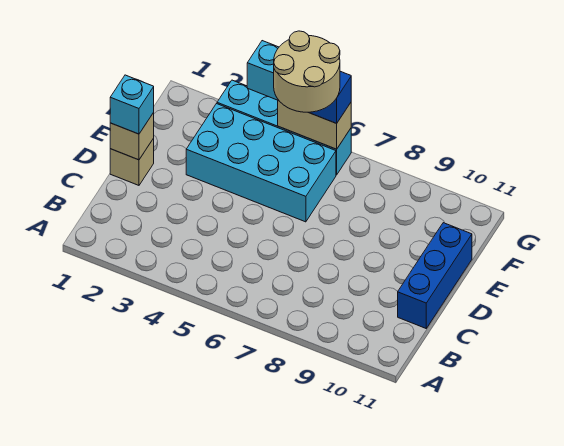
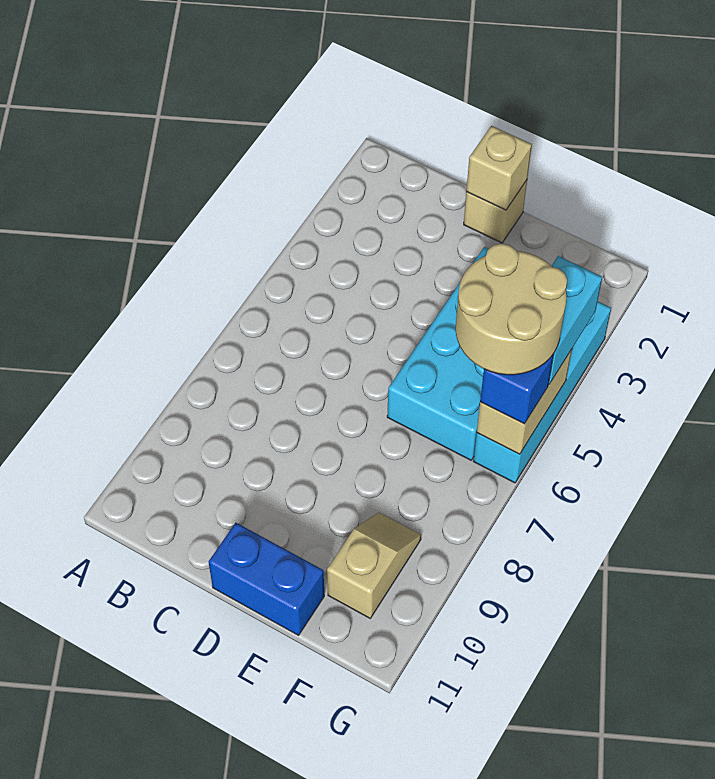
blue 1x3 brick [398,223,472,328] -> blue 1x2 brick [209,523,324,635]
cyan 1x1 brick [110,75,154,134] -> none
none -> tan 1x2 slope [327,513,421,618]

